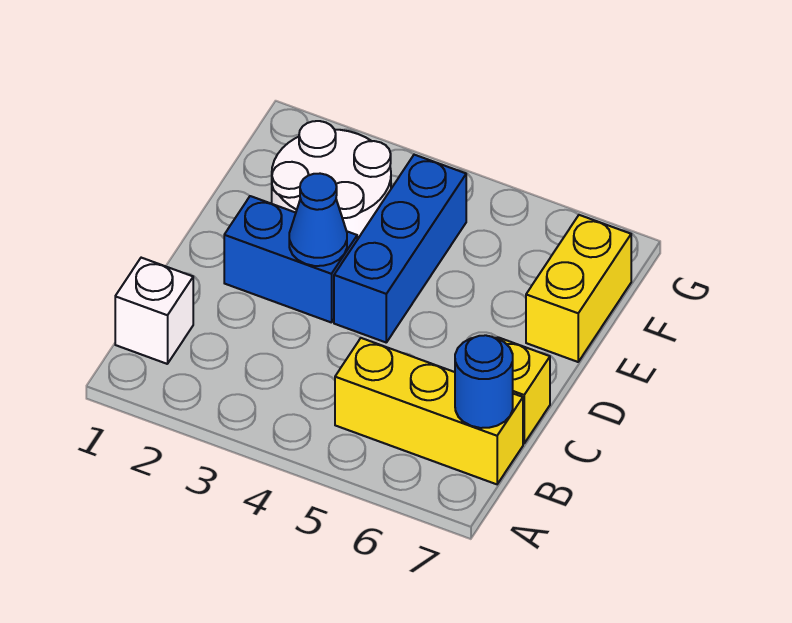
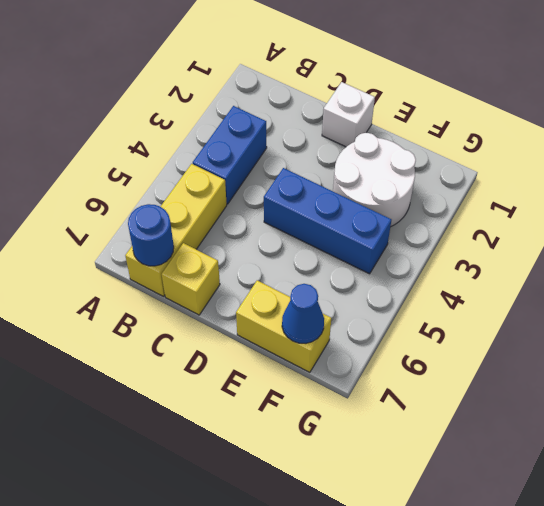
white 1x1 brick [115,258,193,364] -> white 1x1 brick moved to [322,82,375,147]
blue 1x2 brick [224,196,357,323] -> blue 1x2 brick moved to [193,106,267,204]
blue 1x1 cone [289,174,347,266] -> blue 1x1 cone moved to [282,284,324,343]

